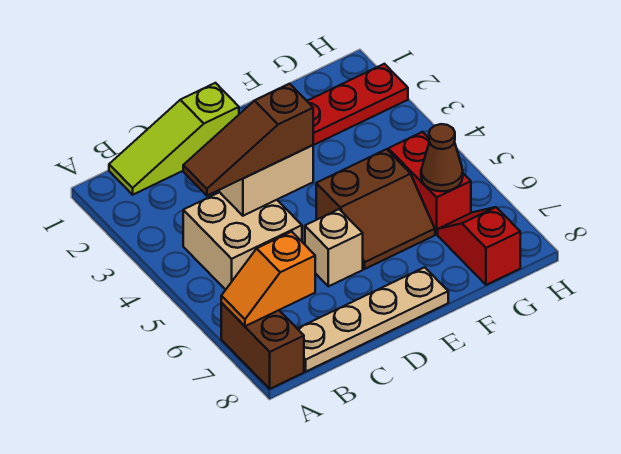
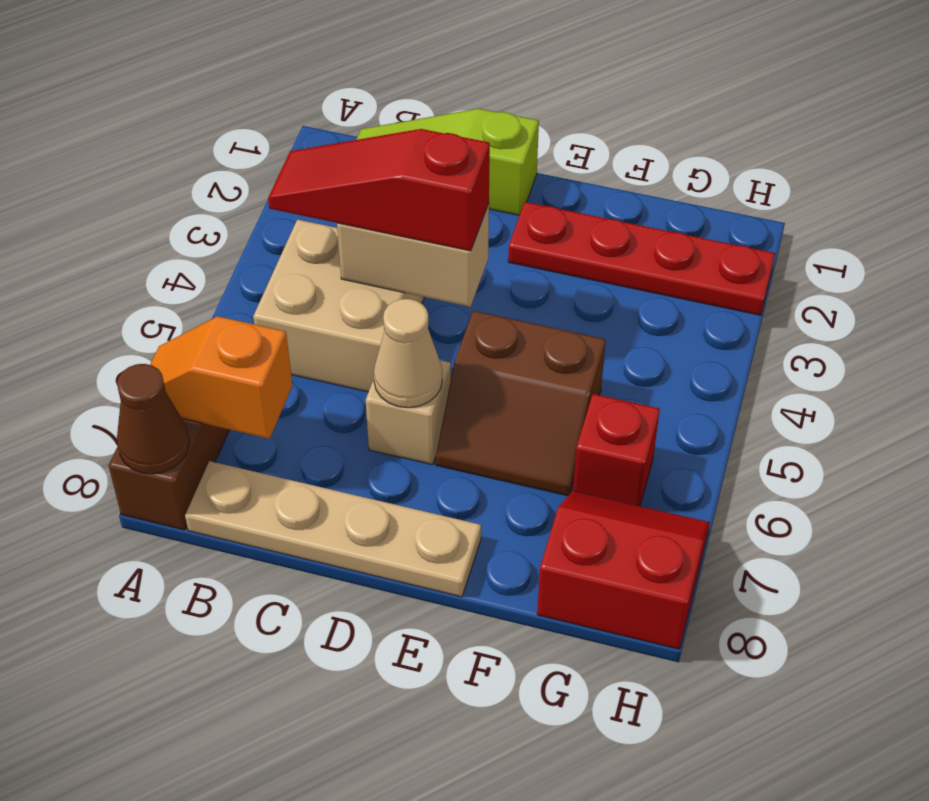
brown 1x3 slope [183,84,313,196] -> red 1x3 slope [268,129,490,251]
none -> tan 1x1 cone [374,299,442,408]
red 1x2 brick [388,132,471,234] -> red 1x1 brick [573,394,660,506]
brown 1x1 cone [421,124,463,191] -> brown 1x1 cone moved to [117,364,189,474]
red 1x2 slope [438,207,520,285] -> red 2x2 slope [537,491,710,649]

